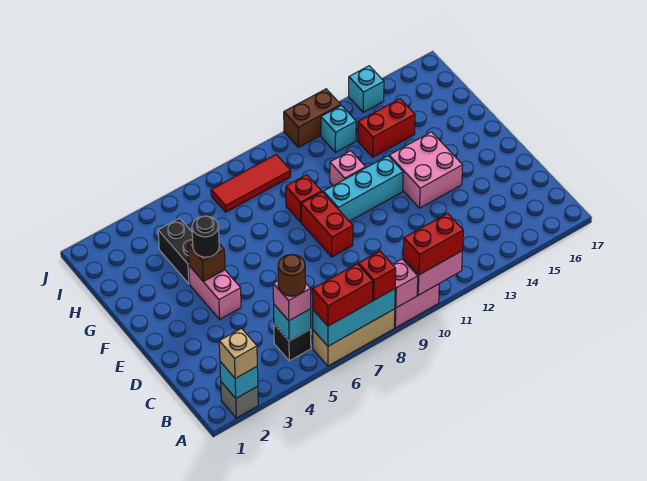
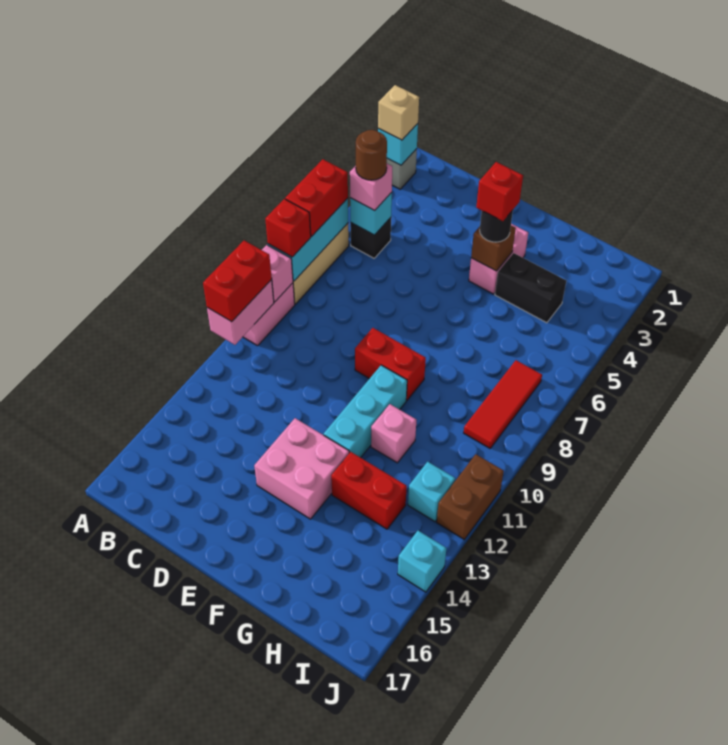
pink 1x2 brick [189,266,241,319] -> pink 1x2 brick turned to [469,224,528,294]
red 1x1 brick [286,175,322,222] -> red 1x1 brick moved to [476,162,523,221]
red 1x2 brick [358,99,415,157] -> red 1x2 brick turned to [331,452,407,529]

